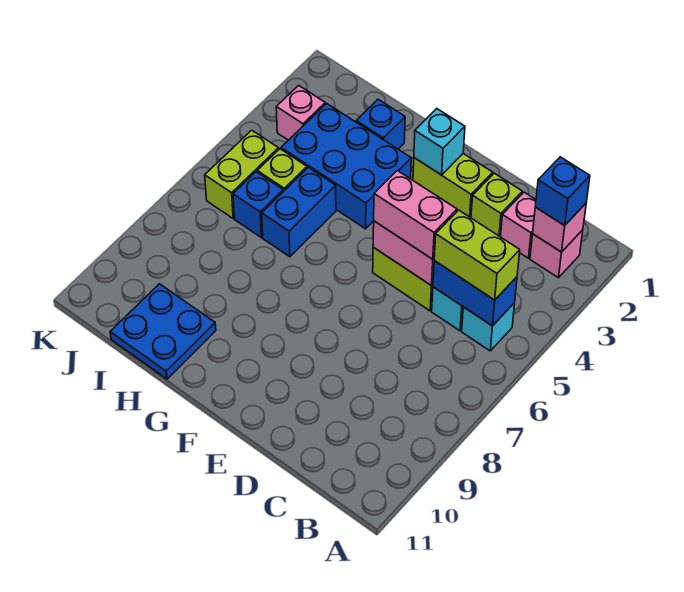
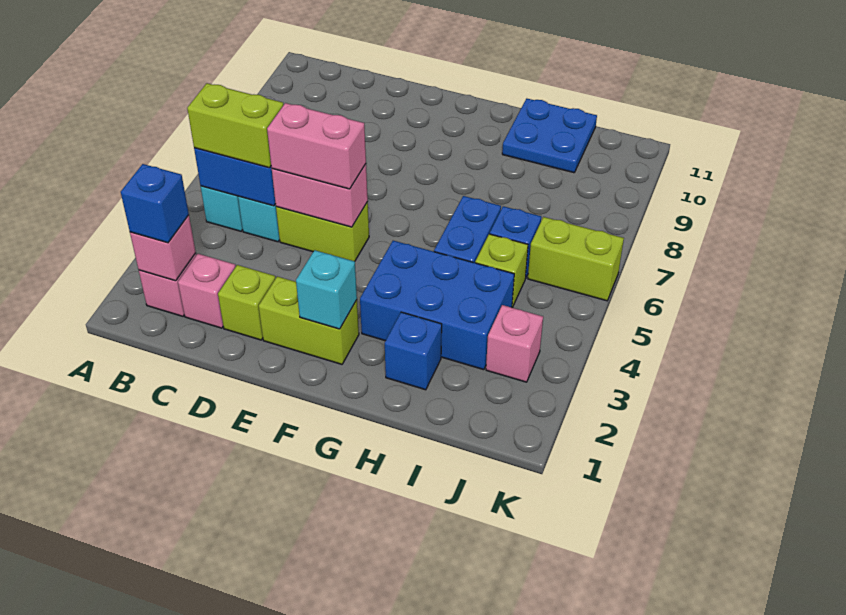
lime 1x2 brick [205,130,279,218] -> lime 1x2 brick turned to [528,217,624,301]

